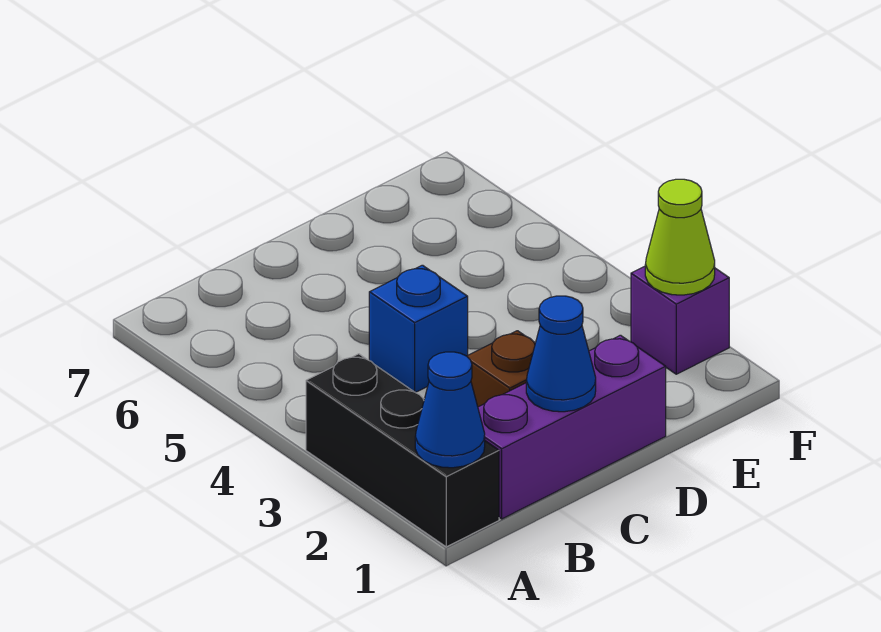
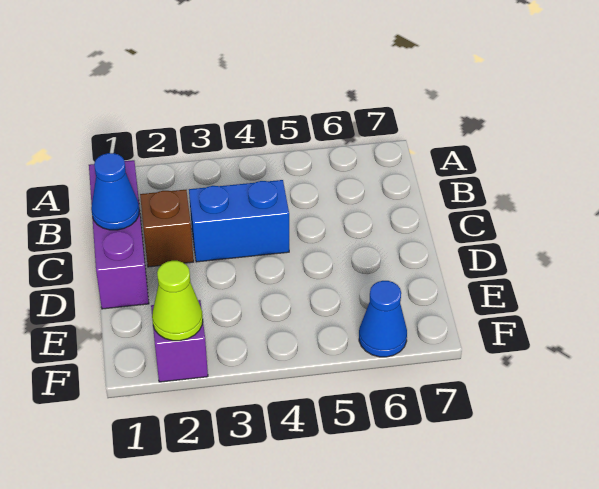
black 1x3 brick [306,354,499,547] -> none
blue 1x1 cone [415,352,485,468] -> blue 1x1 cone moved to [359,281,407,357]
blue 1x1 brick [369,265,468,393] -> blue 1x2 brick [189,180,289,262]

